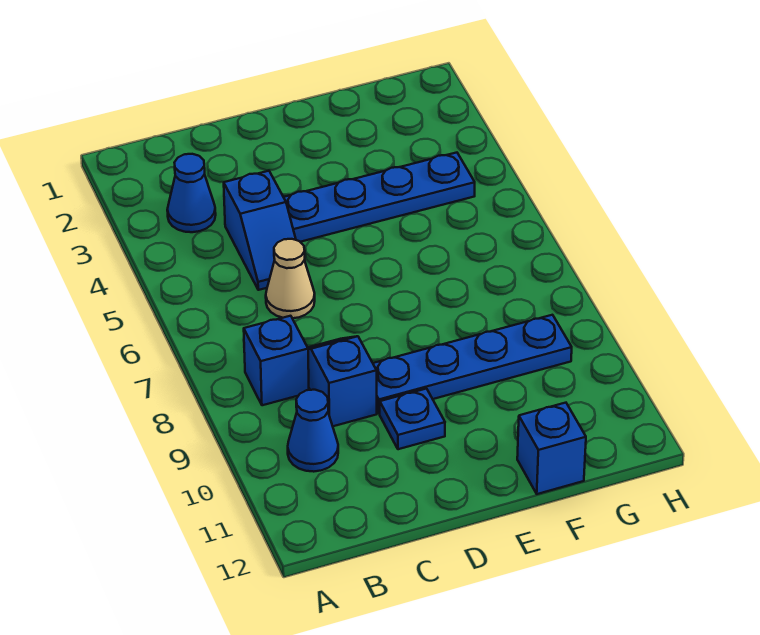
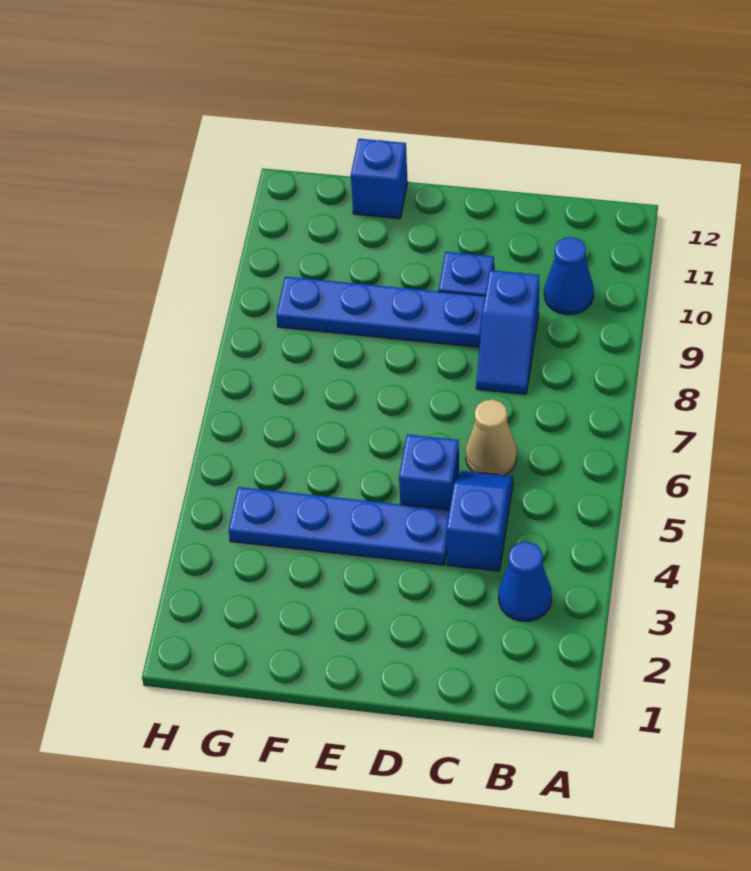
blue 1x1 brick [244,316,309,405] -> blue 1x1 brick moved to [399,434,459,510]

